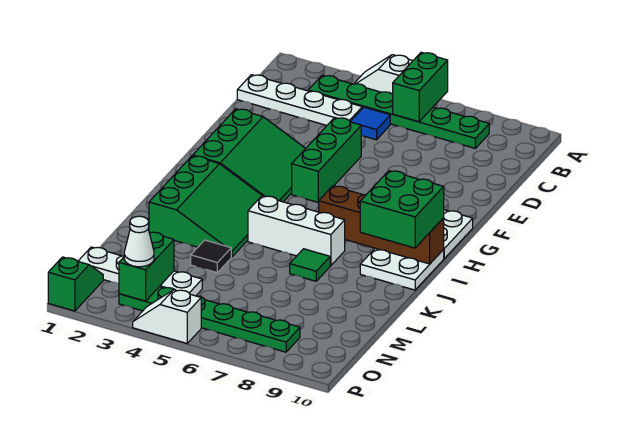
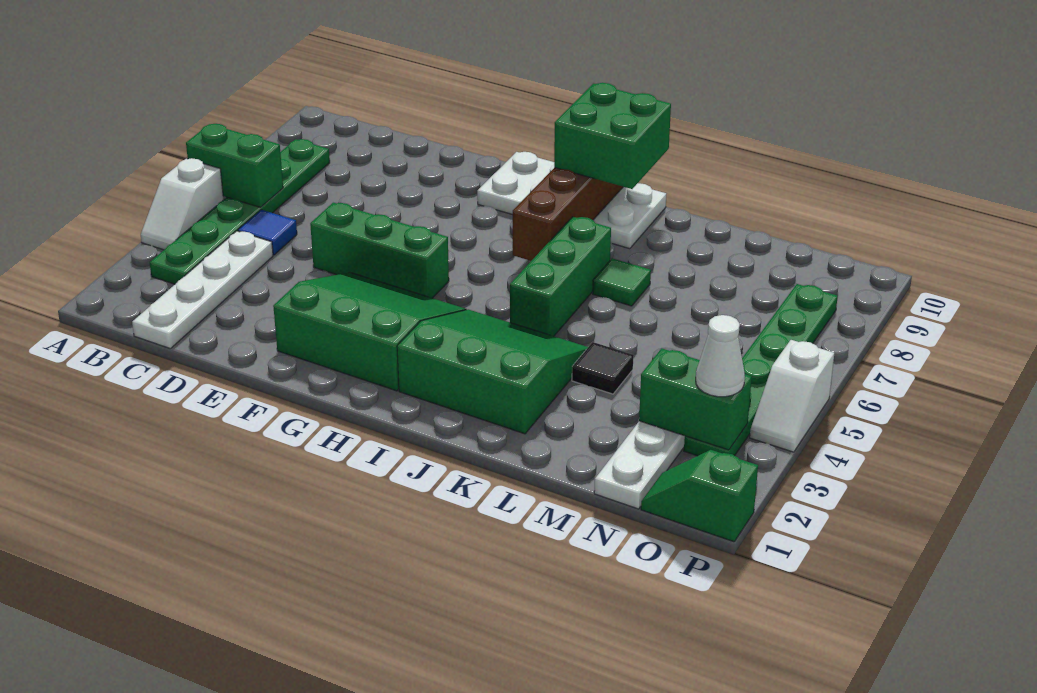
white 1x3 brick [248,196,345,266] -> green 1x3 brick [510,217,611,336]

